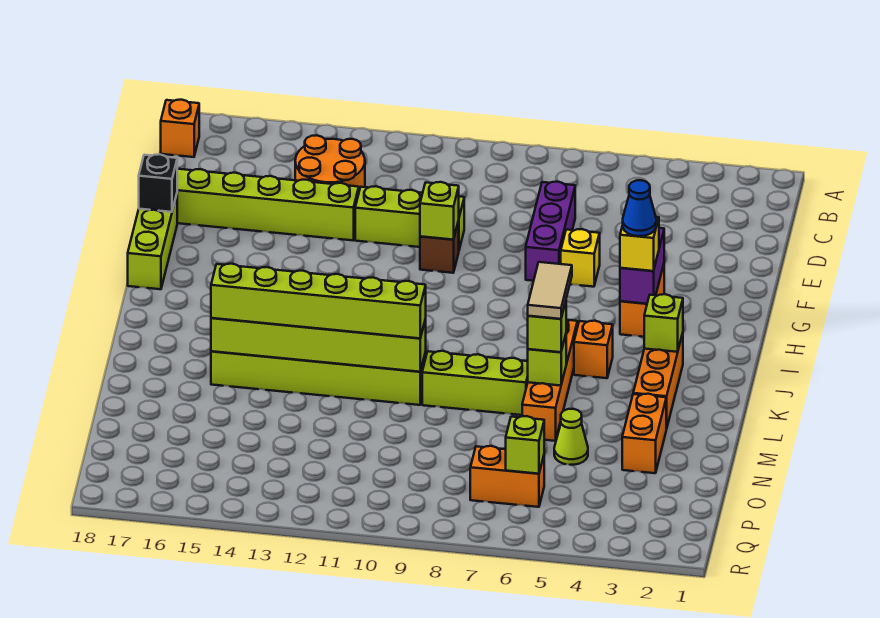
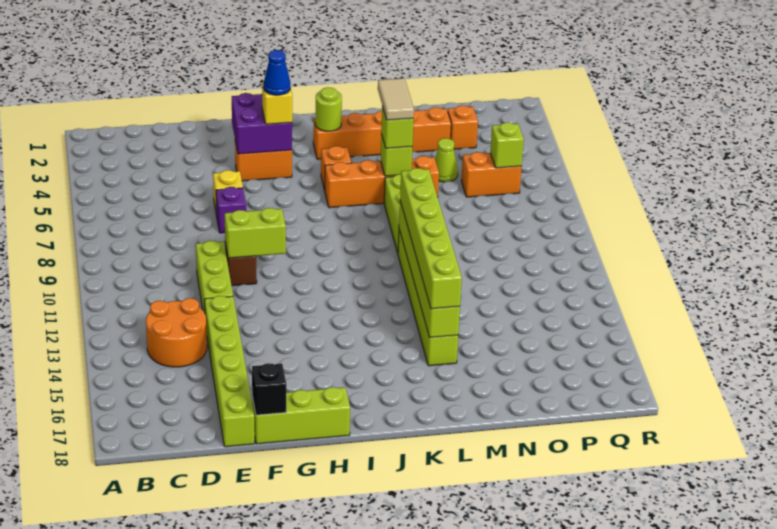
orange 1x1 brick [161,100,199,157] -> orange 1x1 brick moved to [448,105,478,149]
purple 1x3 brick [526,182,575,281] -> purple 1x1 brick [216,187,246,233]
lime 1x1 brick [420,182,459,240] -> lime 1x2 brick [225,208,286,258]
purple 1x2 brick [620,228,664,304] -> purple 2x2 brick [232,93,292,154]
lime 1x1 brick [644,294,683,352] -> lime 1x1 round brick [315,87,342,131]
tan 1x2 tile [528,262,572,319] -> tan 1x2 tile turned to [378,78,414,120]
orange 1x2 brick [470,446,544,507] -> orange 1x2 brick turned to [461,152,522,197]

